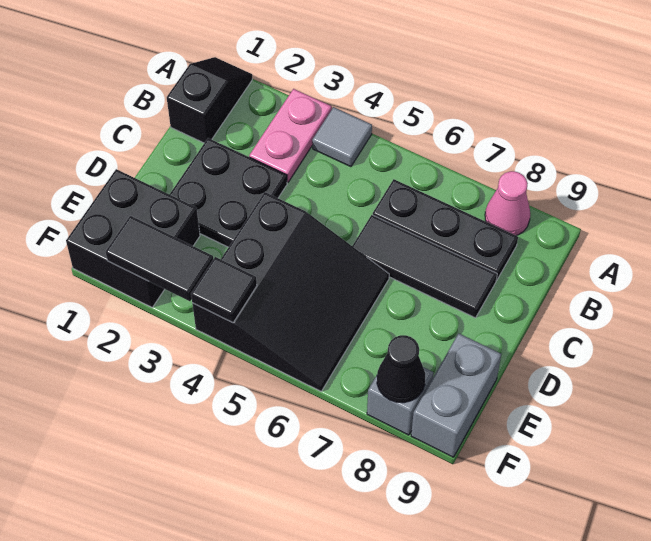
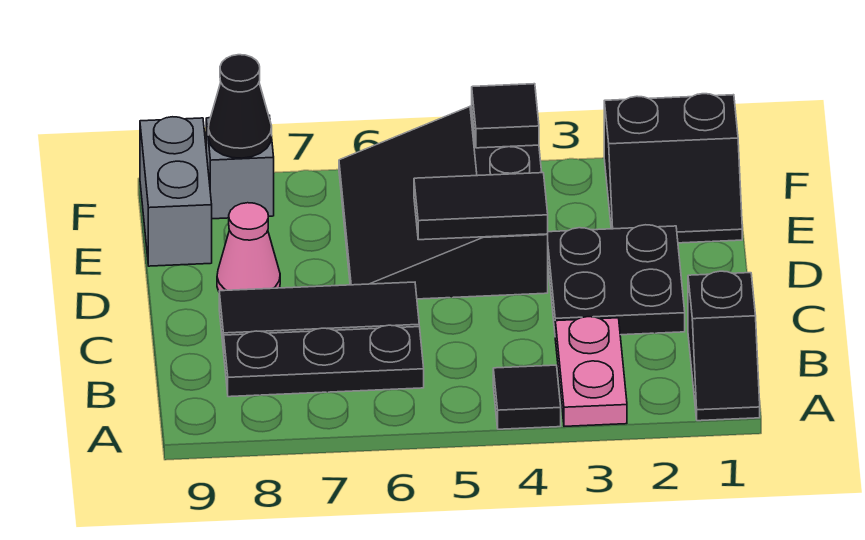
grey 1x1 tile [312,107,372,167] -> black 1x1 tile [493,365,561,429]
pink 1x1 cone [485,171,530,235] -> pink 1x1 cone moved to [217,203,280,291]
black 2x2 brick [66,169,200,307] -> black 2x2 slope [604,94,742,243]
black 1x2 tile [106,216,213,301] -> black 1x2 tile moved to [414,173,548,240]

